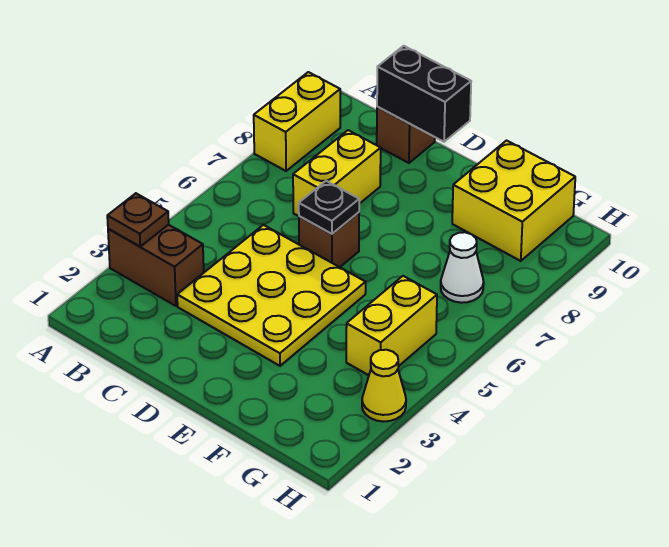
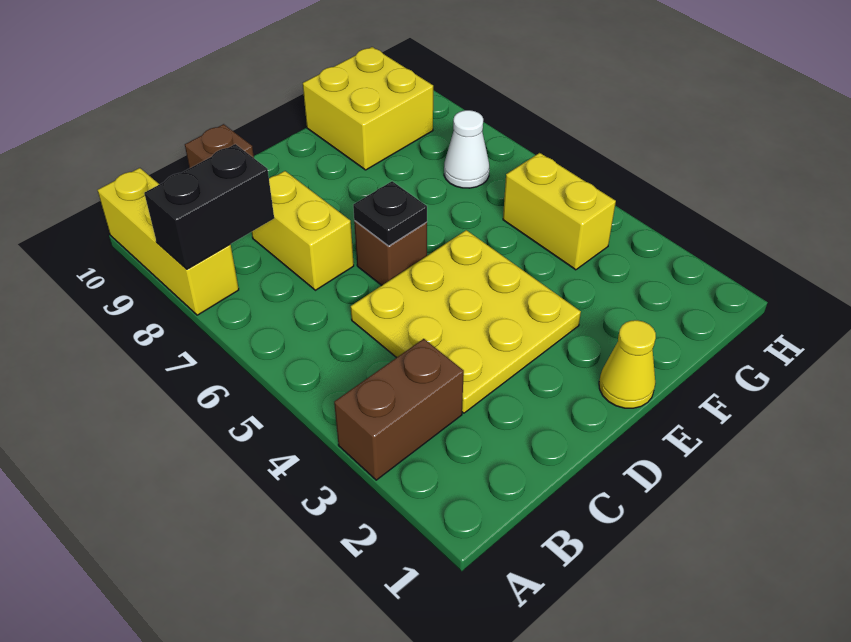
brown 1x1 plate [107,193,169,247] -> none
yellow 1x2 brick [254,72,340,171] -> yellow 1x3 brick [98,168,239,315]
black 1x2 brick [377,46,471,142] -> black 1x2 brick moved to [144,144,274,269]
yellow 1x1 cone [362,350,406,421] -> yellow 1x1 cone moved to [599,320,656,408]

